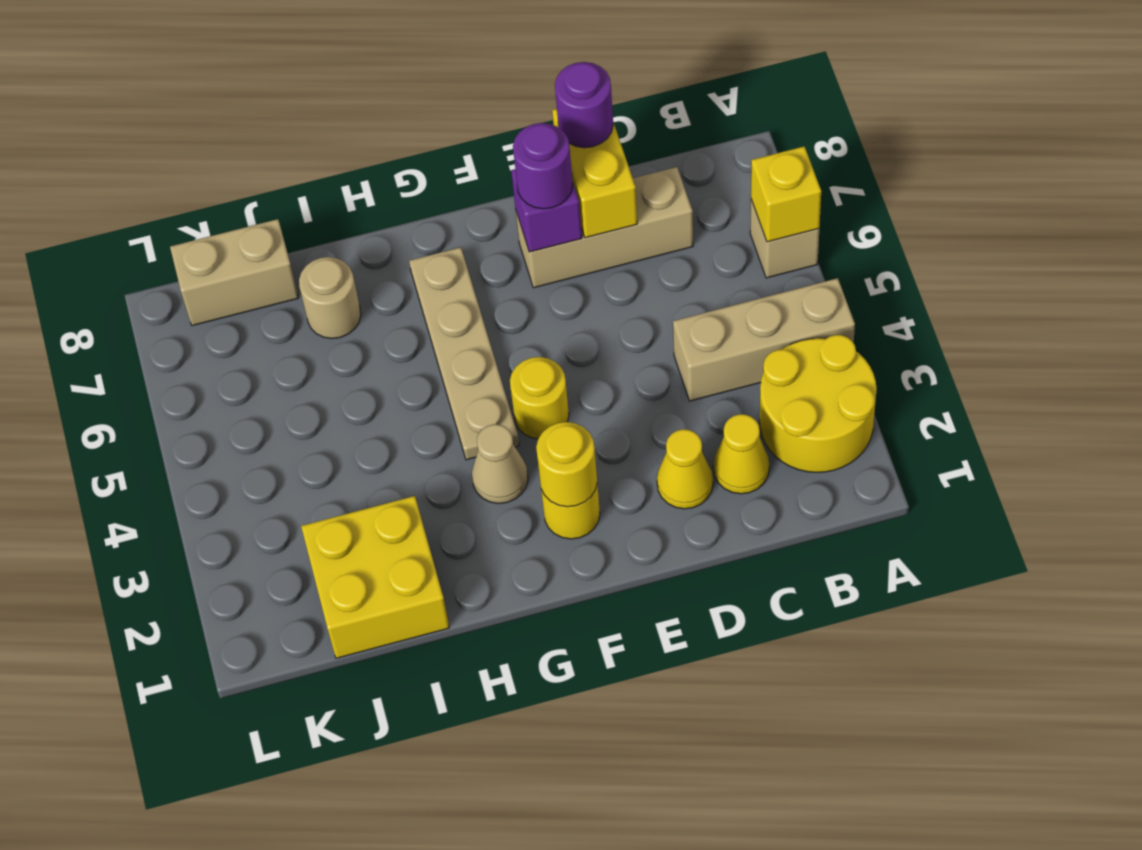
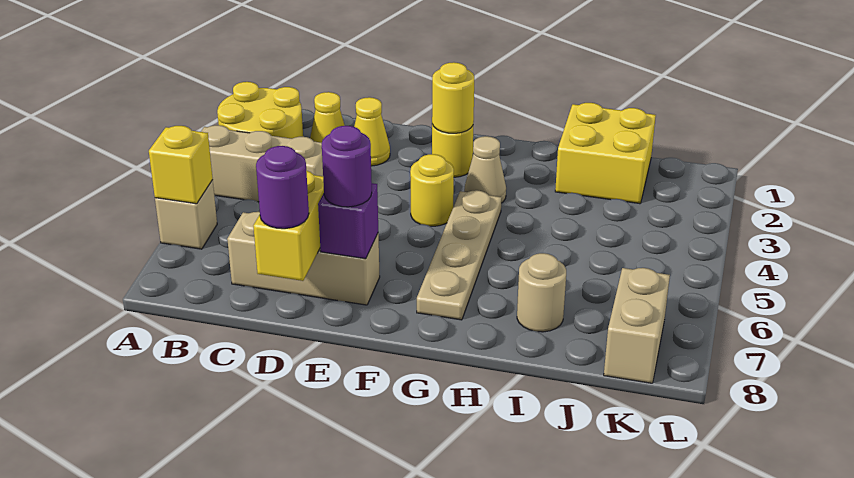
tan 1x2 brick [170,219,299,326] -> tan 1x2 brick turned to [604,268,670,383]

